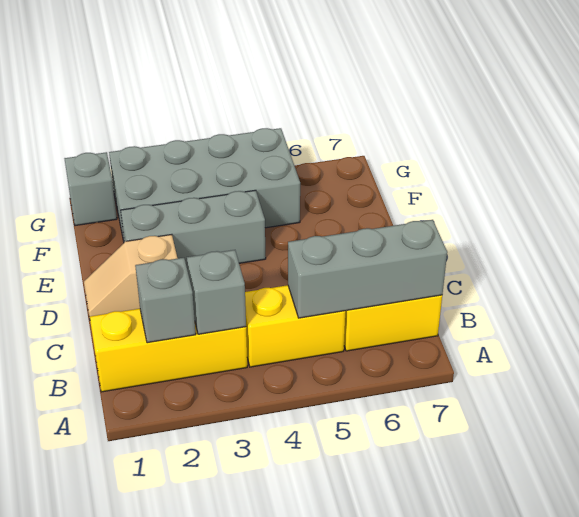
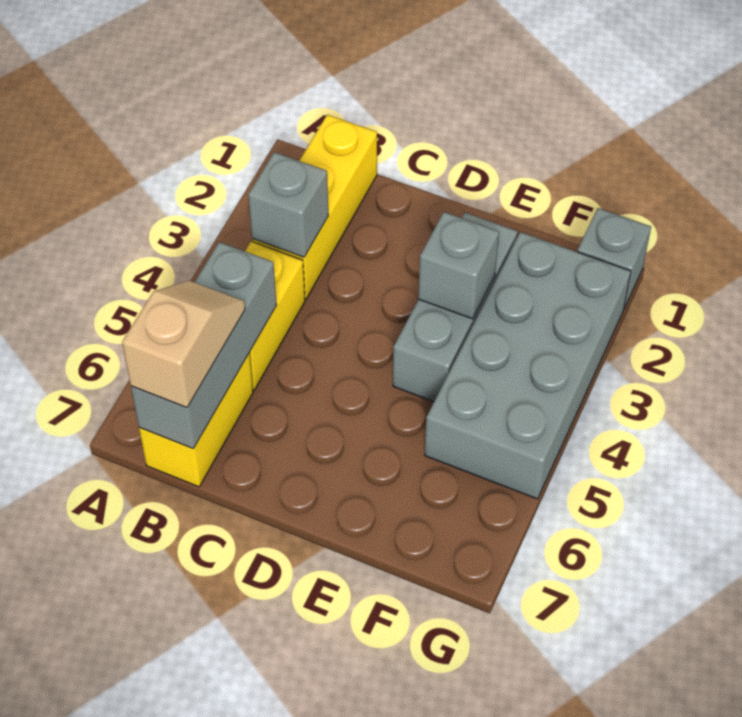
grey 1x1 brick [135,258,196,343] -> grey 1x1 brick moved to [418,212,499,319]
tan 1x2 slope [84,235,178,318] -> tan 1x2 slope moved to [122,281,245,408]

